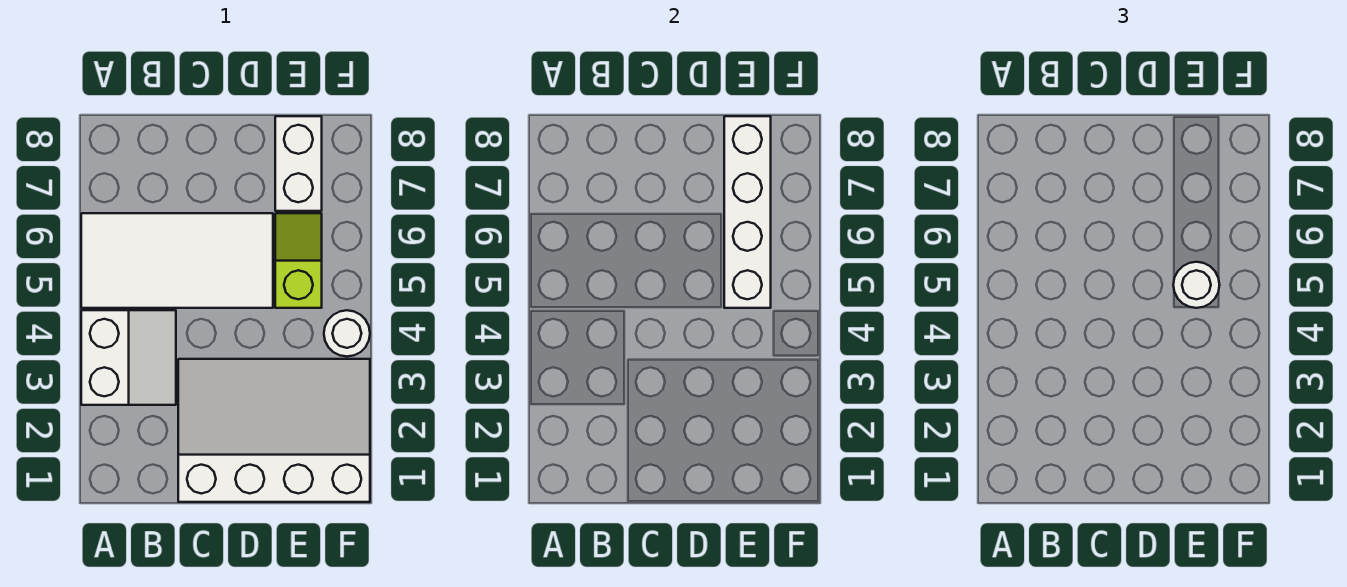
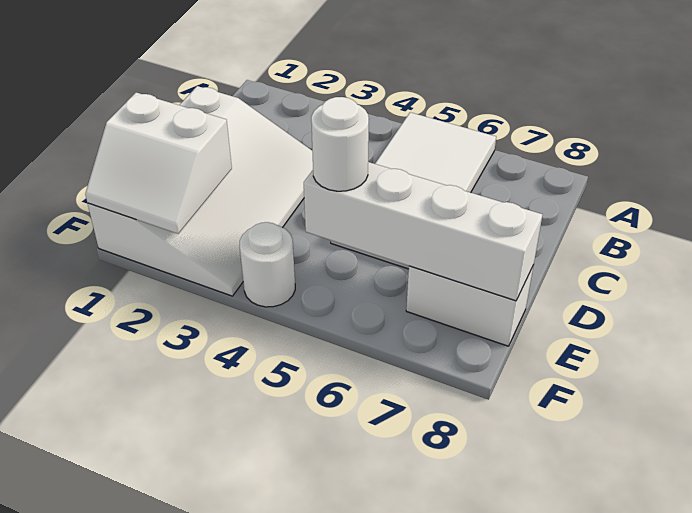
white 2x2 slope [81,310,176,405] -> white 2x2 slope moved to [85,92,232,234]
lime 1x2 slope [275,213,322,308] -> none

